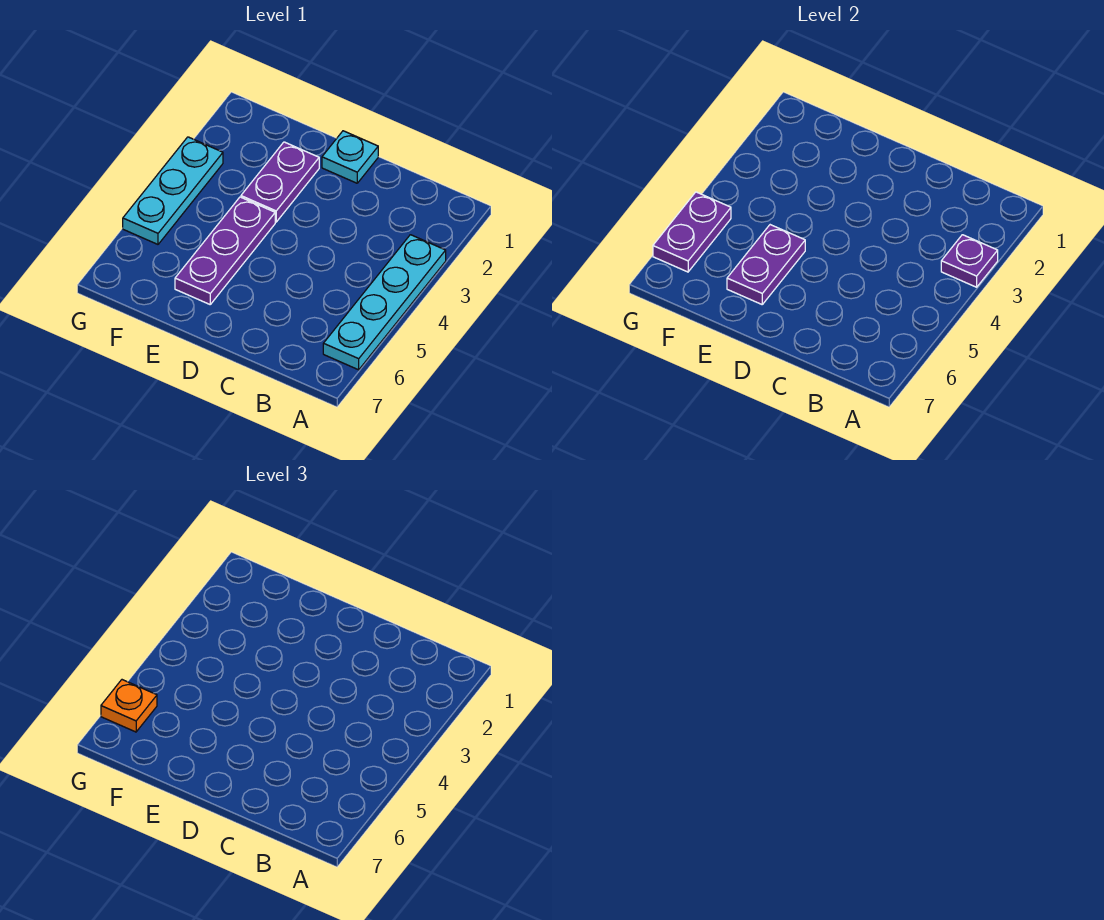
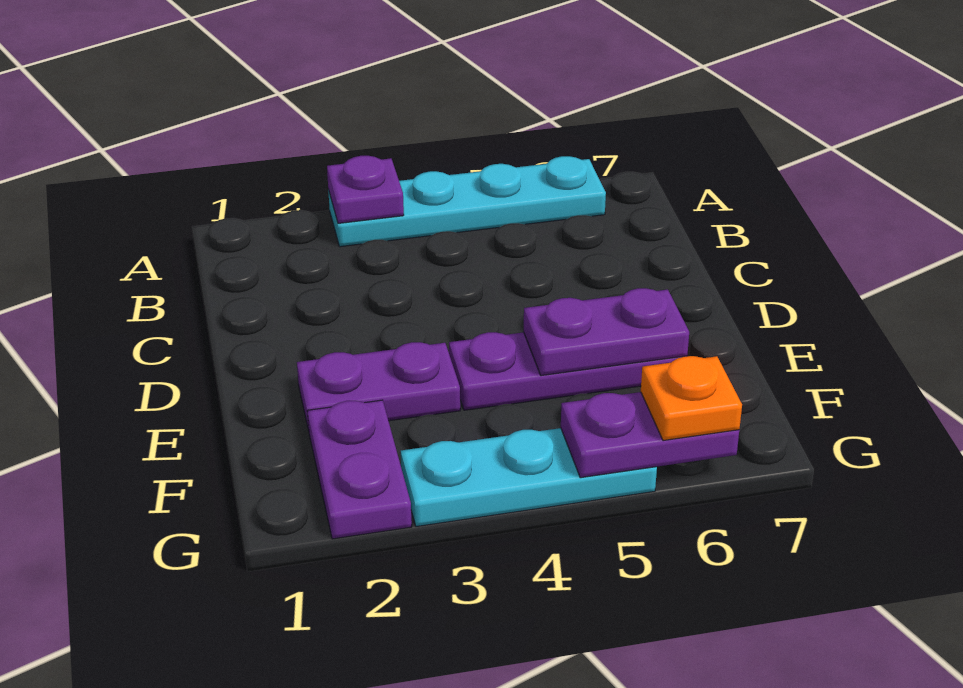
cyan 1x1 plate [322,131,378,183] -> none
none -> purple 1x2 plate [308,400,412,539]

